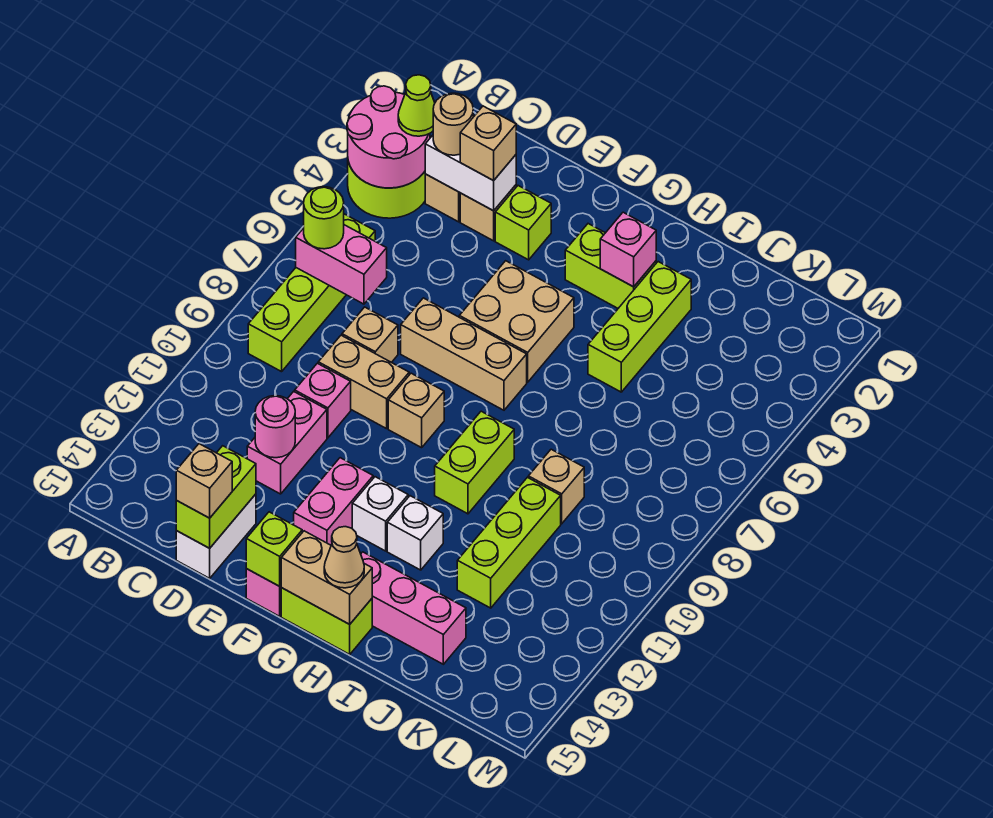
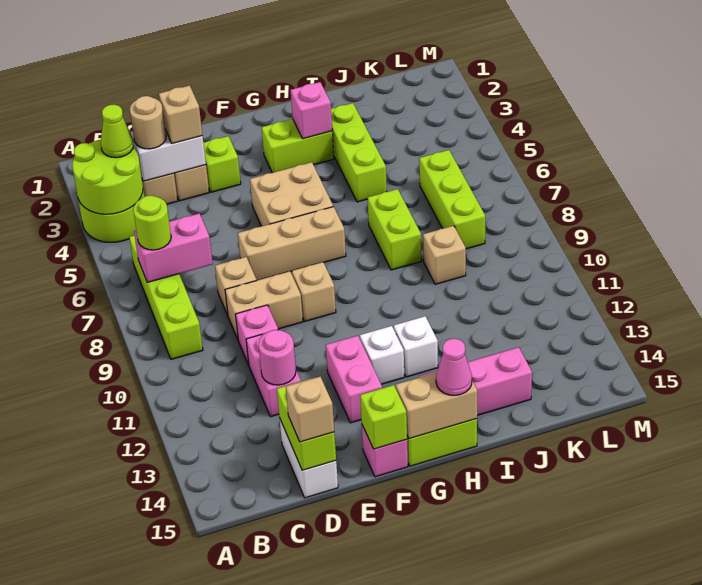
pink 2x2 round brick [347,86,430,188] -> lime 2x2 round brick [72,140,143,214]
lime 1x2 brick [435,411,514,514] -> lime 1x2 brick moved to [367,189,422,270]
tan 1x1 cone [324,527,364,588] -> pink 1x1 cone [436,339,472,395]
lime 1x3 brick [457,477,561,608] -> lime 1x3 brick moved to [419,150,485,249]

